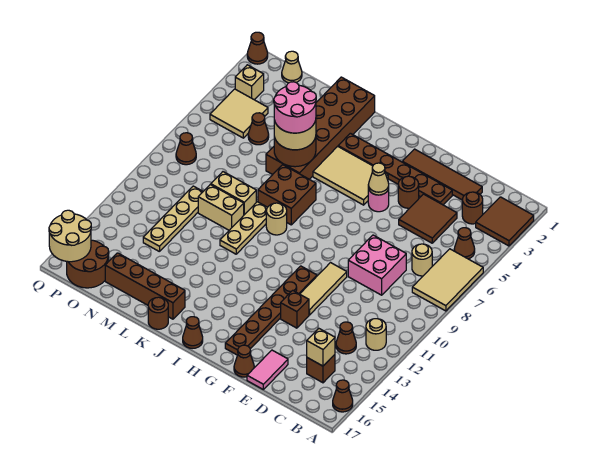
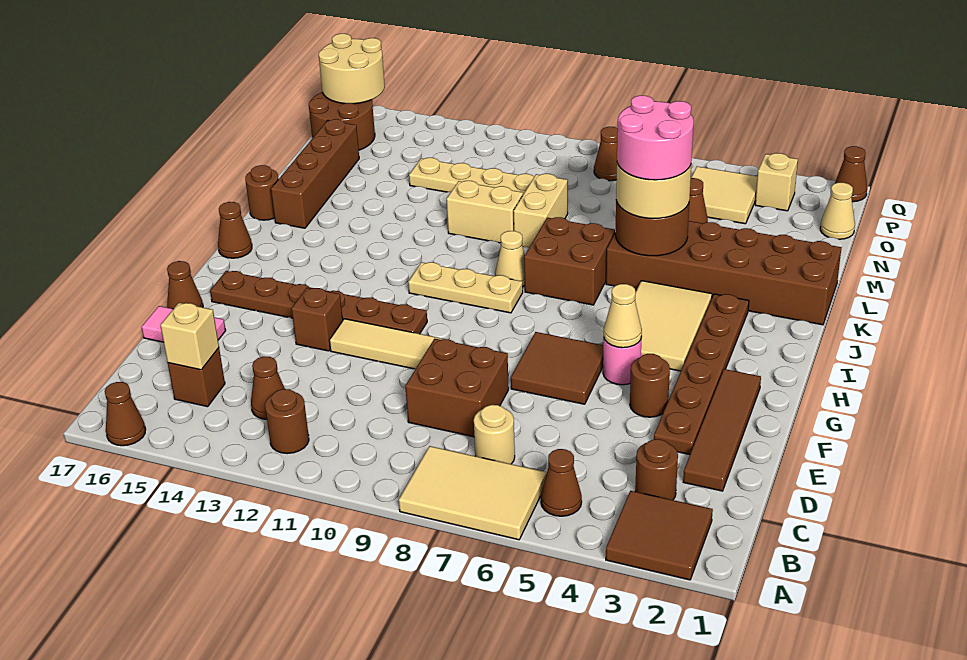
tan 1x1 round brick [366,319,386,350] -> brown 1x1 round brick [265,389,309,454]
brown 2x2 tile [399,194,457,243] -> brown 2x2 tile moved to [511,332,603,404]
pink 2x2 brick [348,235,406,295] -> brown 2x2 brick [405,339,509,437]
tan 1x1 round brick [266,203,287,235] -> tan 1x1 cone [495,231,525,286]
tan 1x3 plate [220,202,268,254] -> tan 1x3 plate moved to [408,262,523,313]
tan 1x2 brick [198,184,244,230] -> tan 1x2 brick turned to [447,181,523,243]

